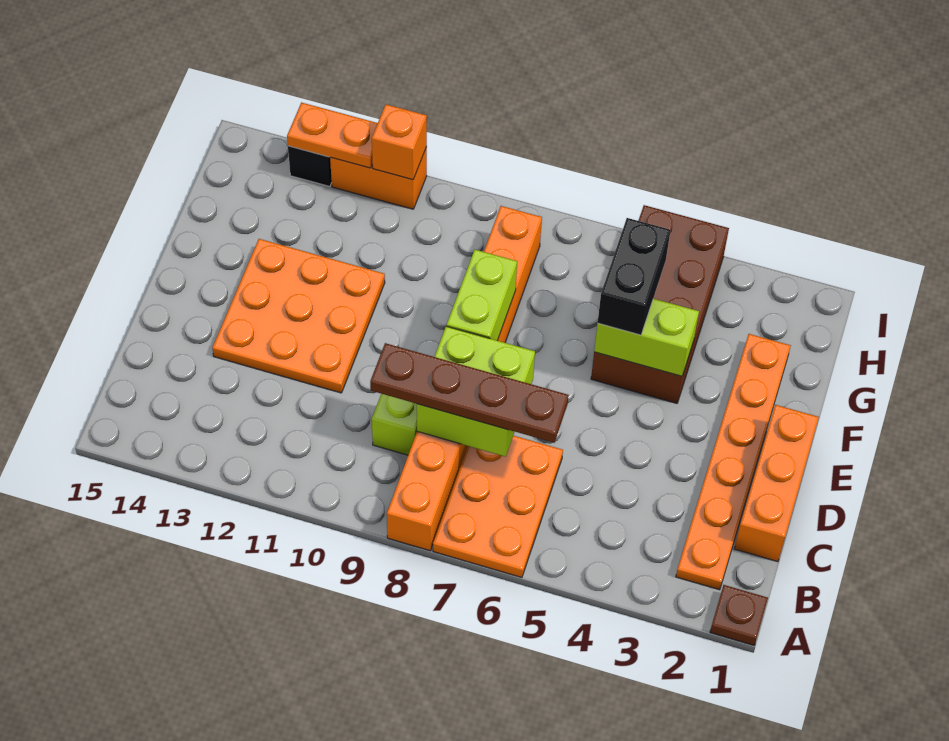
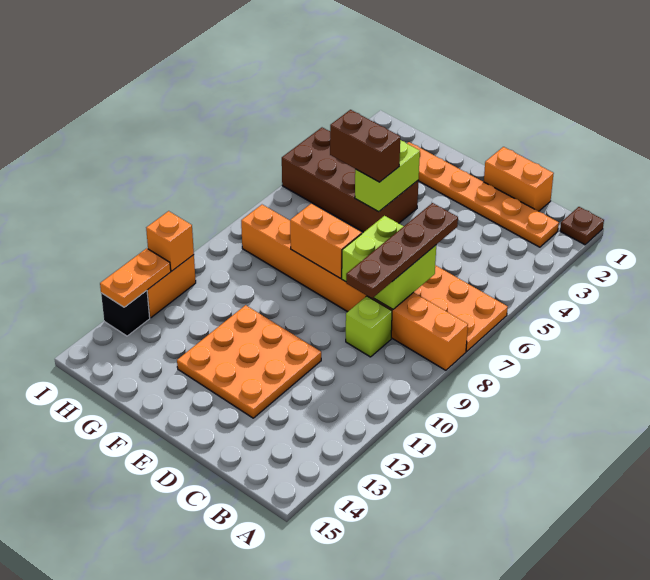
orange 1x3 brick [734,405,819,562] -> orange 1x2 brick [484,147,554,211]
lime 1x2 brick [446,250,517,340] -> orange 1x2 brick [290,204,362,279]
black 1x2 brick [598,218,670,335] -> brown 1x2 brick [330,110,400,182]

